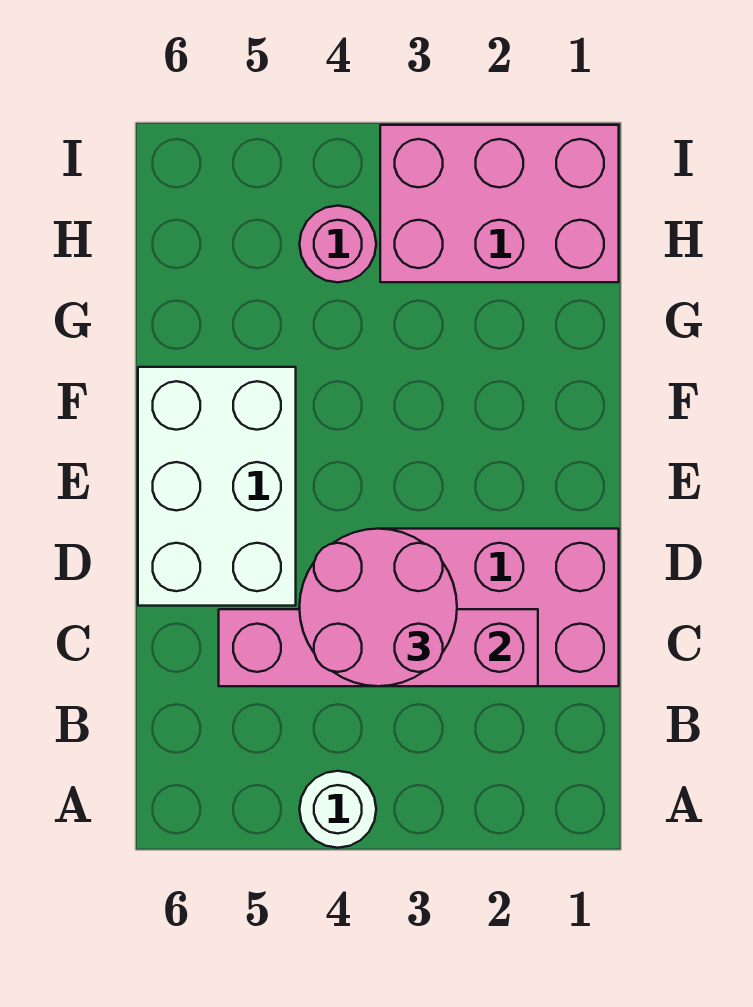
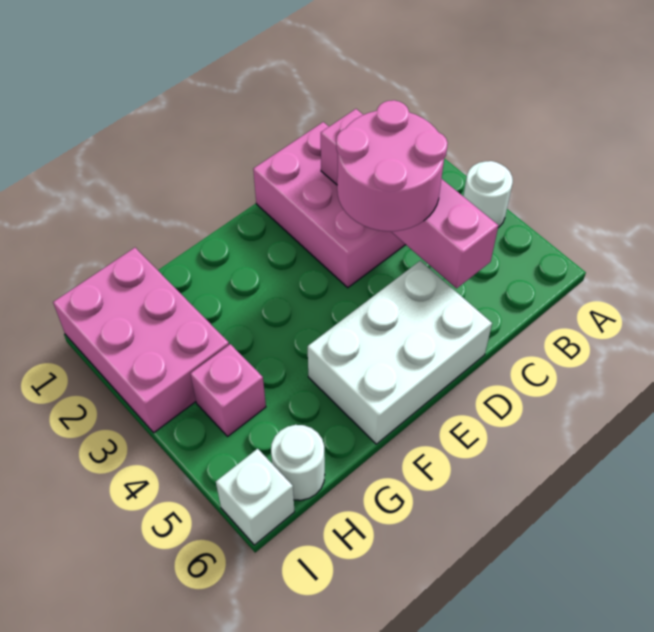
pink 1x1 round brick [300,206,376,282] -> pink 1x1 brick [190,344,266,436]
none -> white 1x1 round brick [271,425,325,500]
none -> white 1x1 brick [216,449,295,545]

